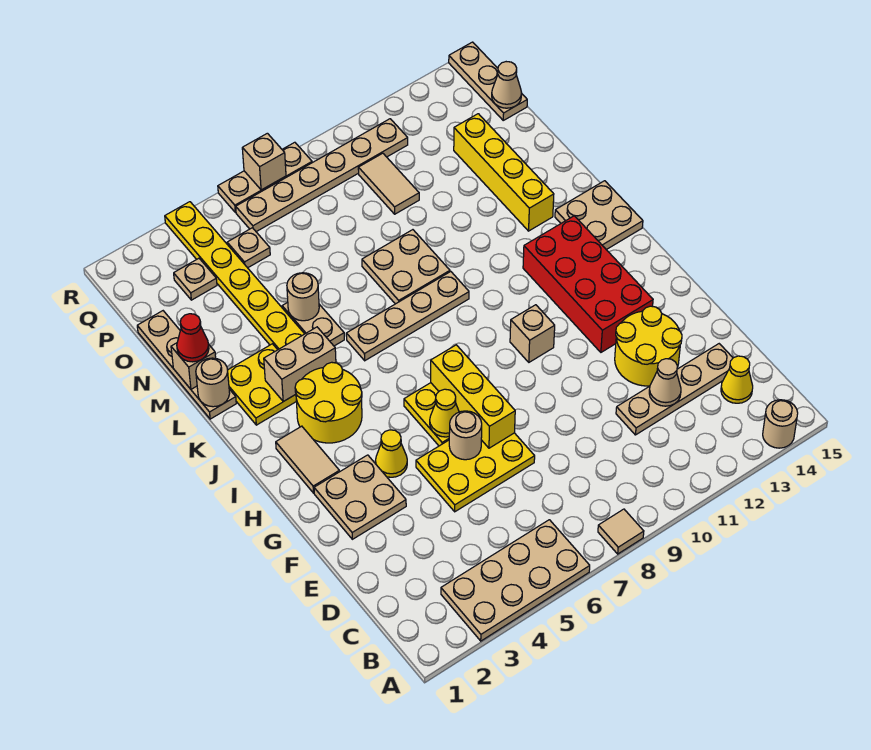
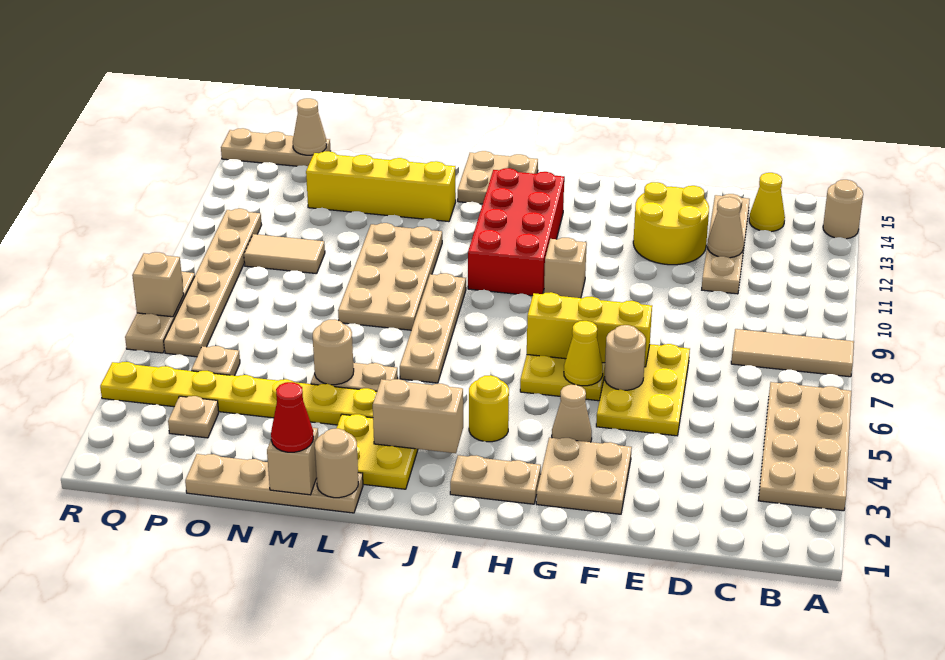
tan 1x1 tile [598,509,644,554] -> tan 1x3 tile [731,329,854,377]
yellow 1x1 cone [375,430,407,477] -> tan 1x1 cone [552,385,592,442]
red 2x4 brick [523,216,653,352] -> red 2x4 brick turned to [468,168,564,296]
tan 1x2 tile [276,426,339,493] -> tan 1x2 plate [450,455,541,504]
yellow 2x2 round brick [295,362,362,443] -> yellow 1x1 round brick [469,375,509,442]
tan 1x2 brick [264,327,336,402] -> tan 1x2 brick turned to [373,379,463,453]
tan 2x2 plate [362,230,450,304] -> tan 2x4 plate [338,223,442,330]

